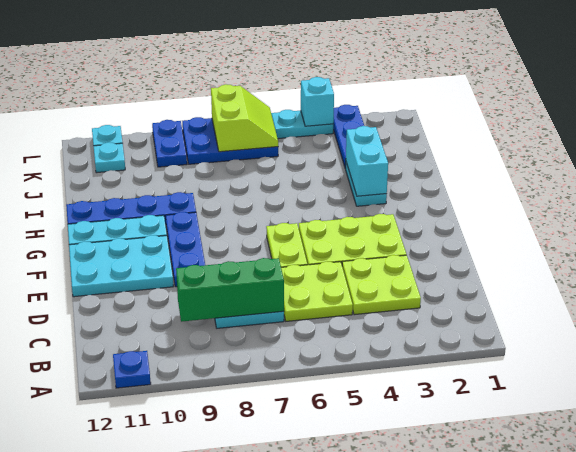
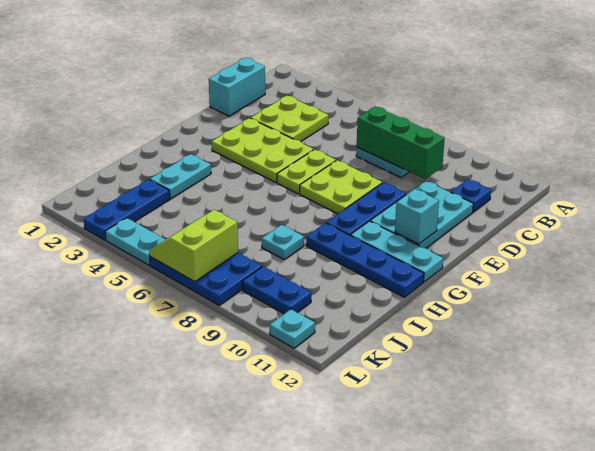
blue 1x1 plate [113,351,151,388] -> blue 1x1 plate moved to [451,179,491,212]
lime 2x2 plate [281,261,353,321] -> lime 2x2 plate moved to [300,160,382,214]
cyan 2x3 plate [69,235,173,297] -> cyan 2x3 plate turned to [370,181,473,248]
cyan 1x2 brick [346,126,388,196] -> cyan 1x2 brick moved to [209,58,265,116]
blue 1x2 plate [152,120,187,167] -> blue 1x2 plate turned to [242,266,311,314]
cyan 1x1 plate [94,142,125,173] -> cyan 1x1 plate moved to [262,225,304,260]
cyan 1x1 brick [301,77,334,126] -> cyan 1x1 brick moved to [395,189,439,244]

